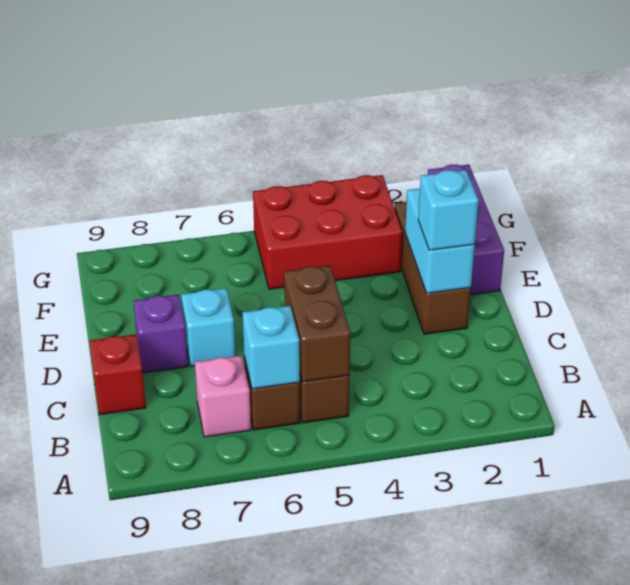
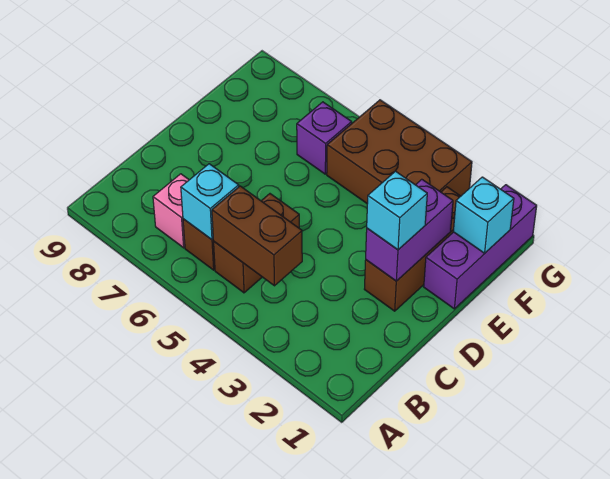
brown 1x2 brick [284,265,350,382] -> brown 1x2 brick turned to [212,186,302,286]
red 1x1 brick [90,334,146,415] -> none
cyan 1x2 brick [405,188,475,293] -> purple 1x2 brick [366,179,453,281]
cyan 1x1 brick [181,288,235,366] -> cyan 1x1 brick moved to [453,177,514,253]
purple 1x1 brick [133,294,188,373] -> purple 1x1 brick moved to [297,102,352,174]
red 2x3 brick [253,175,402,289] -> brown 2x3 brick [327,100,472,204]

